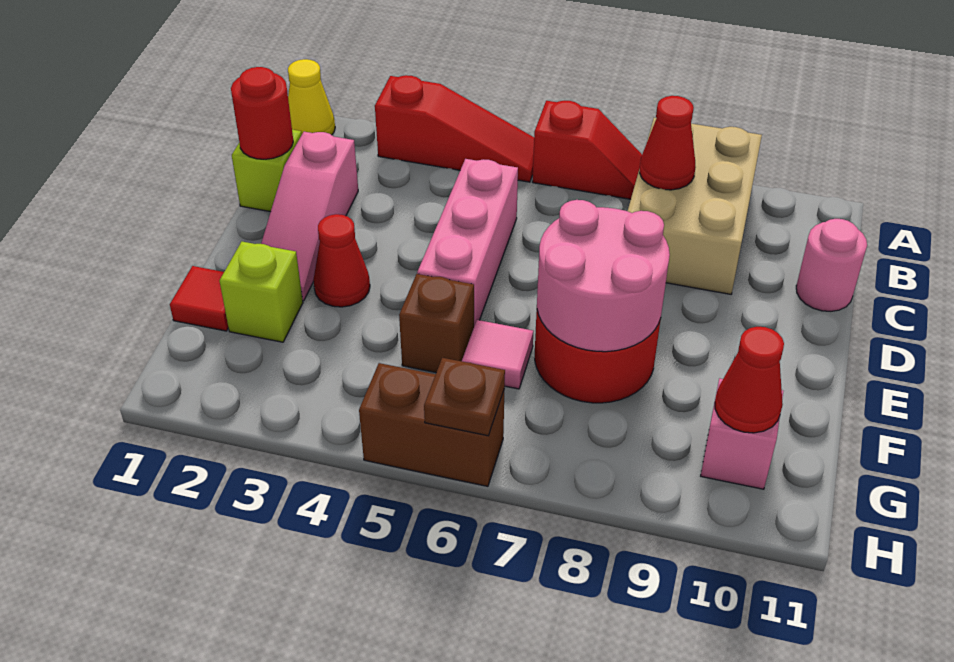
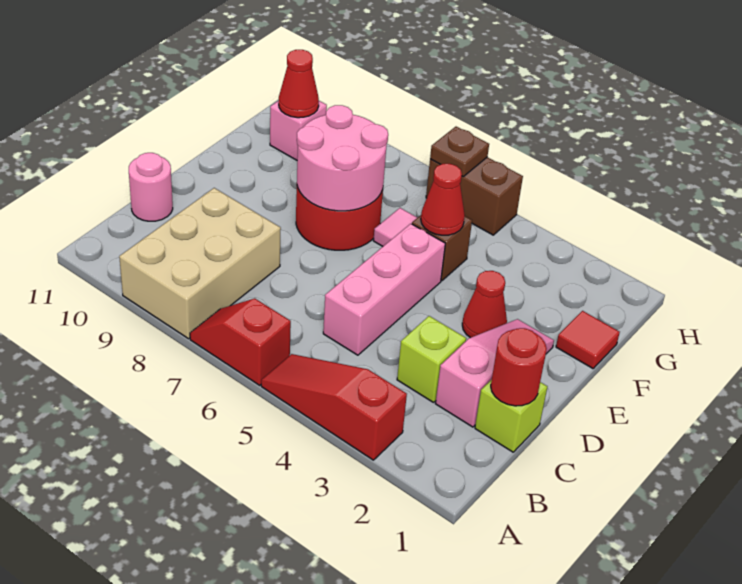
yellow 1x1 cone [288,59,335,135] -> none
red 1x1 cone [640,96,696,190] -> red 1x1 cone moved to [421,164,465,235]
lime 1x1 brick [220,242,303,342] -> lime 1x1 brick moved to [397,316,466,402]

